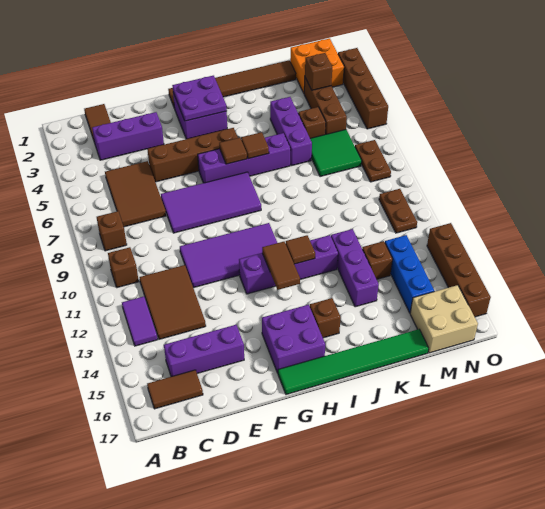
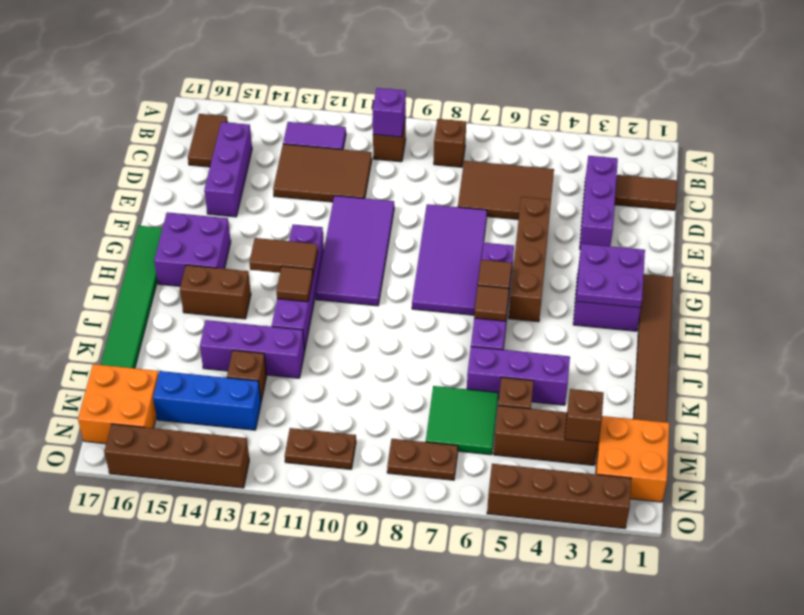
none -> purple 1x1 brick [372,88,406,137]
brown 1x1 brick [310,298,341,338] -> brown 1x2 brick [180,265,251,319]
tan 2x2 brick [410,285,478,353] -> orange 2x2 brick [78,364,159,444]

